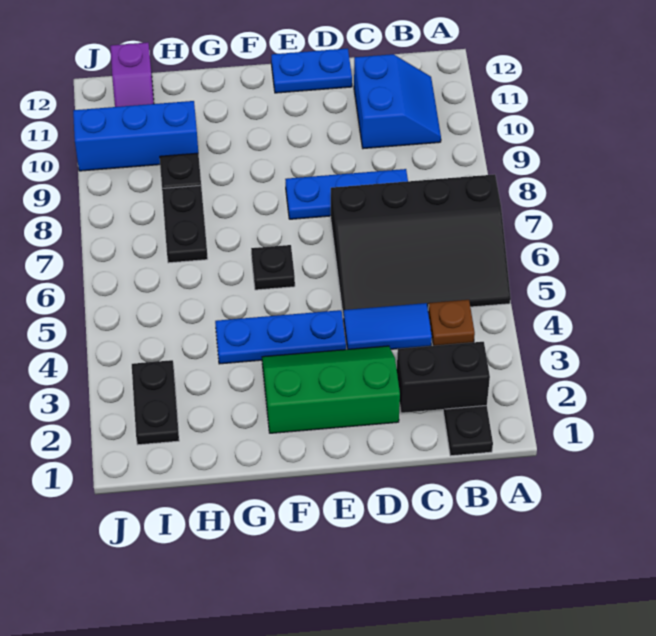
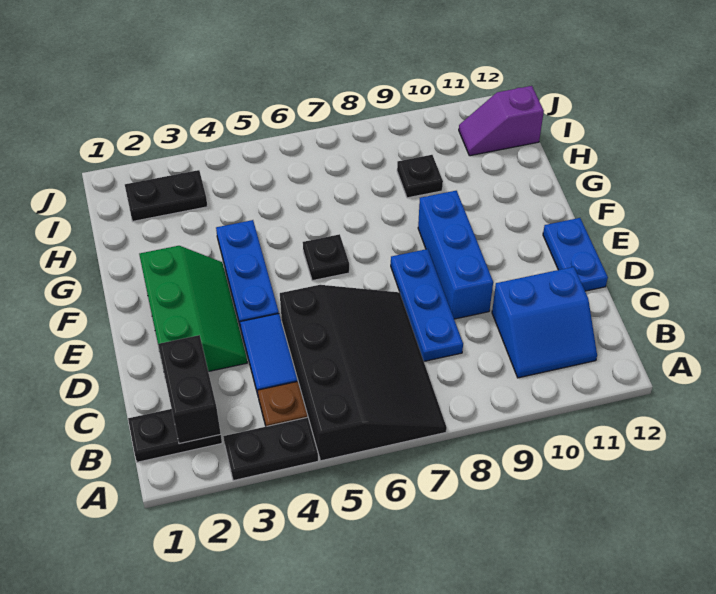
black 3x4 slope [331,174,511,317] -> black 3x4 slope turned to [280,285,447,461]
black 1x2 plate [162,185,208,263] -> black 1x2 plate moved to [223,417,318,481]
blue 1x3 brick [73,101,198,171] -> blue 1x3 brick moved to [418,191,493,319]

